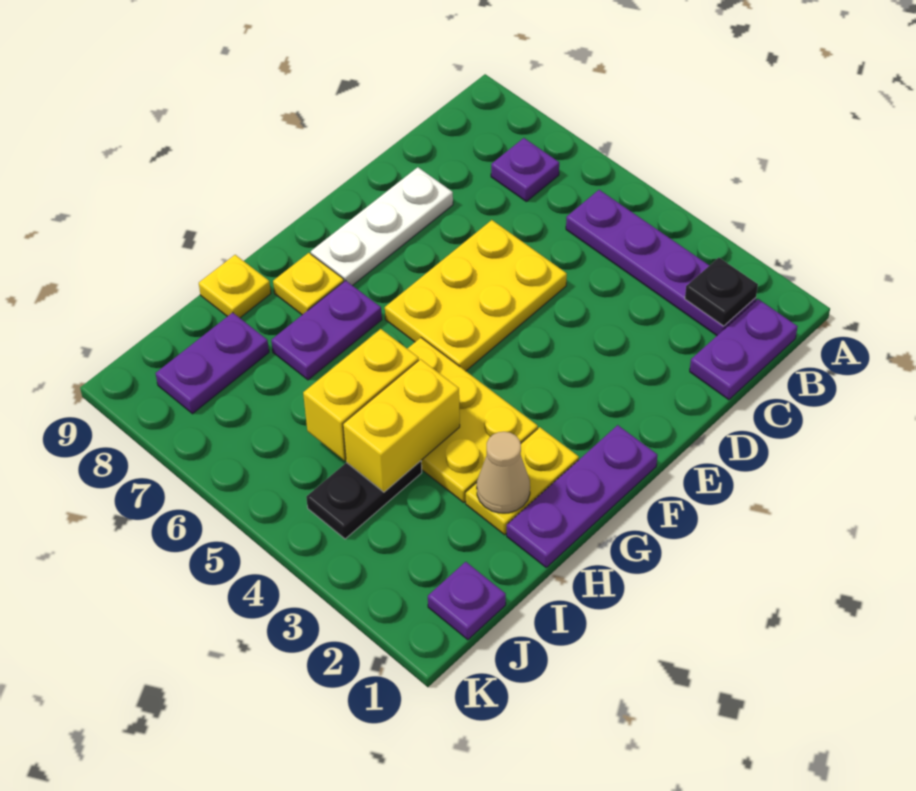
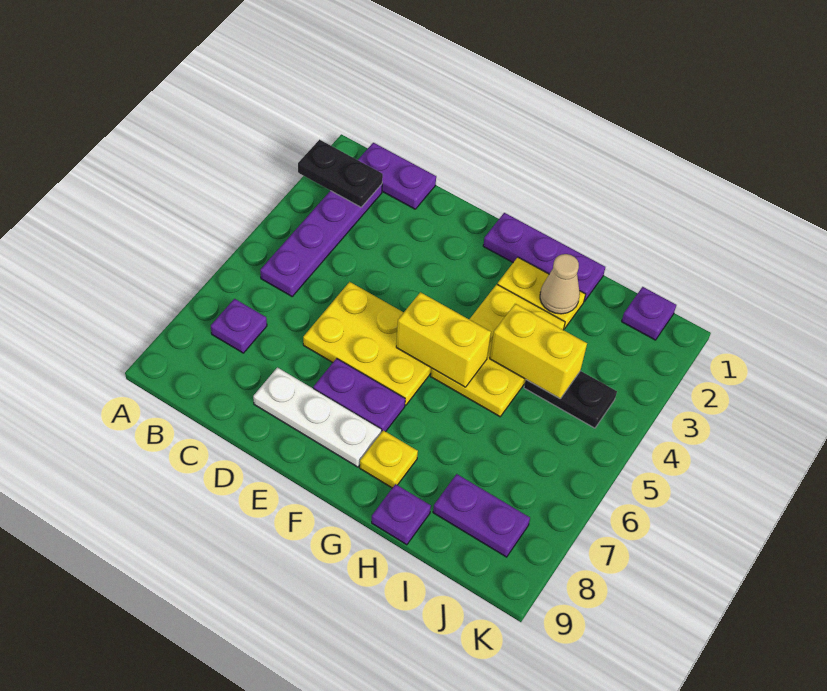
black 1x1 plate [685,258,758,326] -> black 1x2 plate [298,140,383,207]
purple 1x2 plate [271,280,382,380] -> purple 1x2 plate moved to [313,358,405,432]
yellow 1x2 brick [303,329,419,460] -> yellow 1x2 brick moved to [396,292,491,387]
yellow 1x1 plate [199,255,271,318] -> purple 1x1 plate [372,484,431,545]

